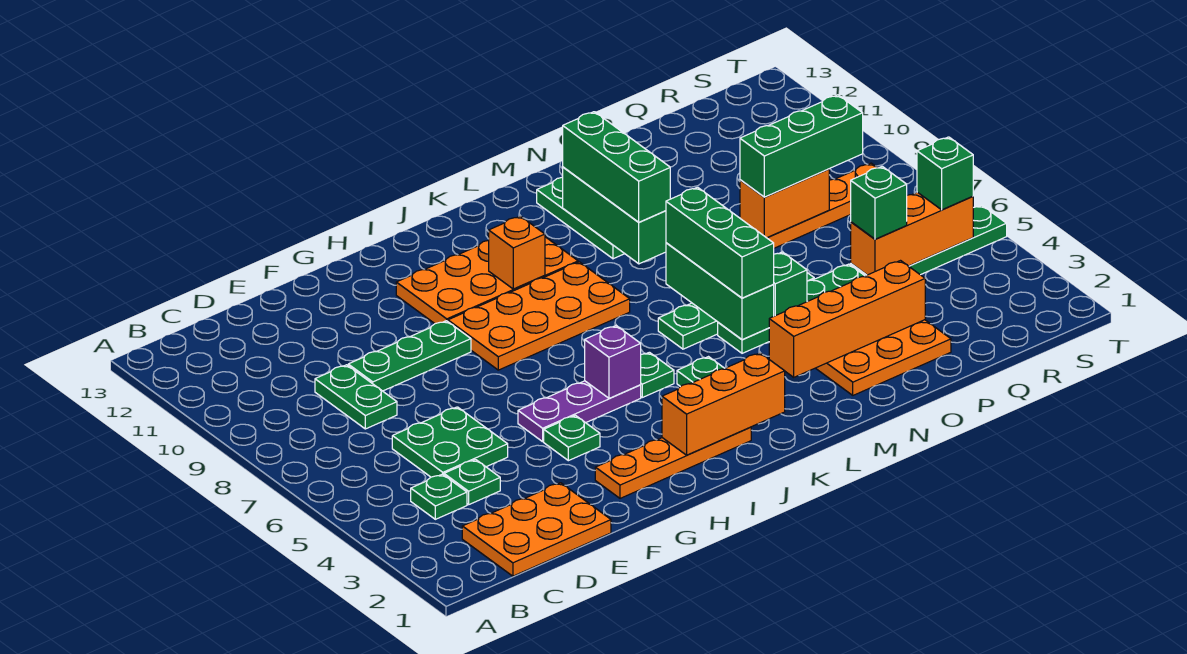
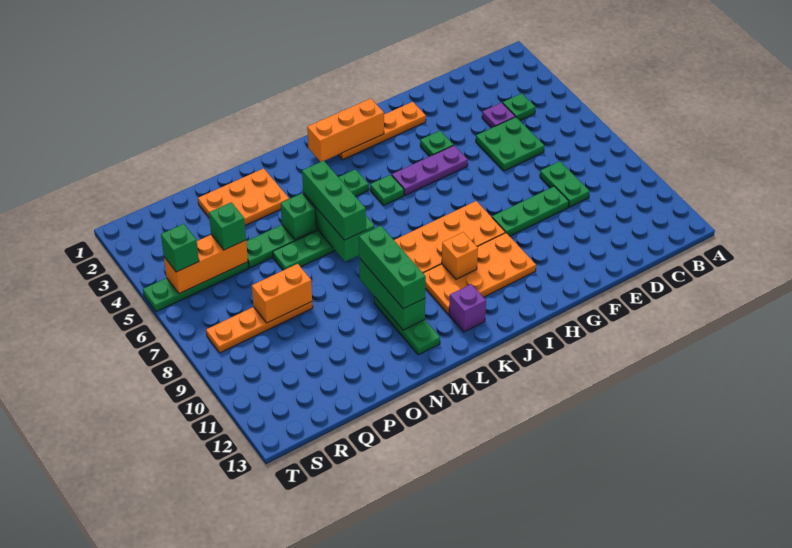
orange 2x3 plate [462,483,611,576] -> none
green 1x1 plate [444,460,500,505] -> purple 1x1 plate [482,103,515,128]
purple 1x1 brick [585,326,641,399] -> purple 1x1 brick moved to [449,284,486,332]
orange 1x4 brick [769,261,925,377] -> none
green 1x3 brick [740,95,863,197] -> none

